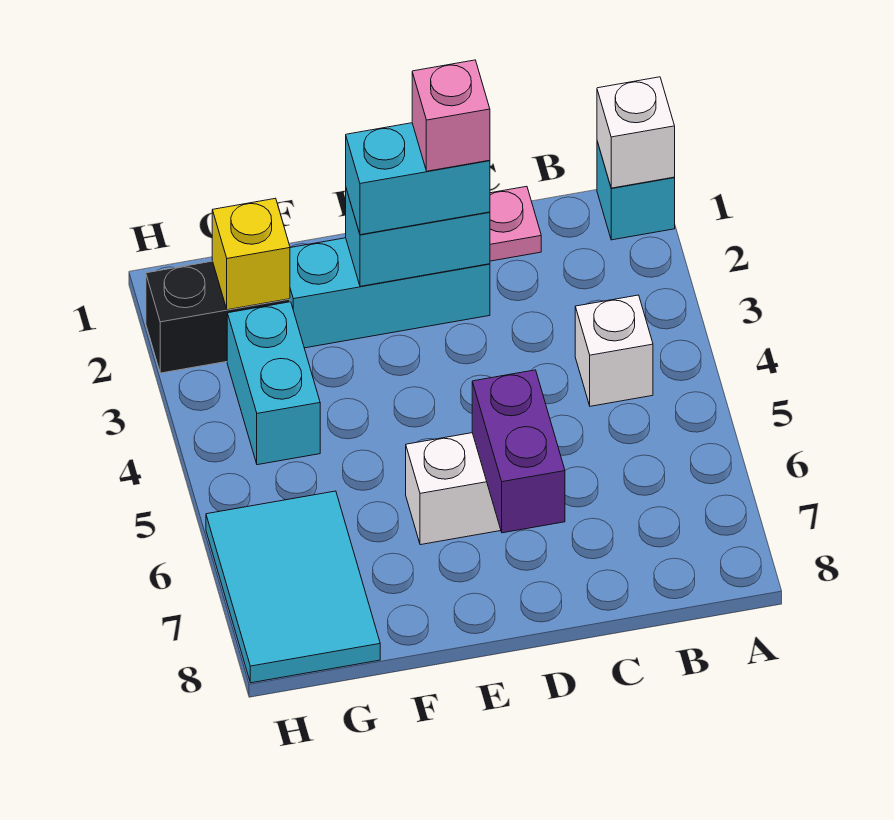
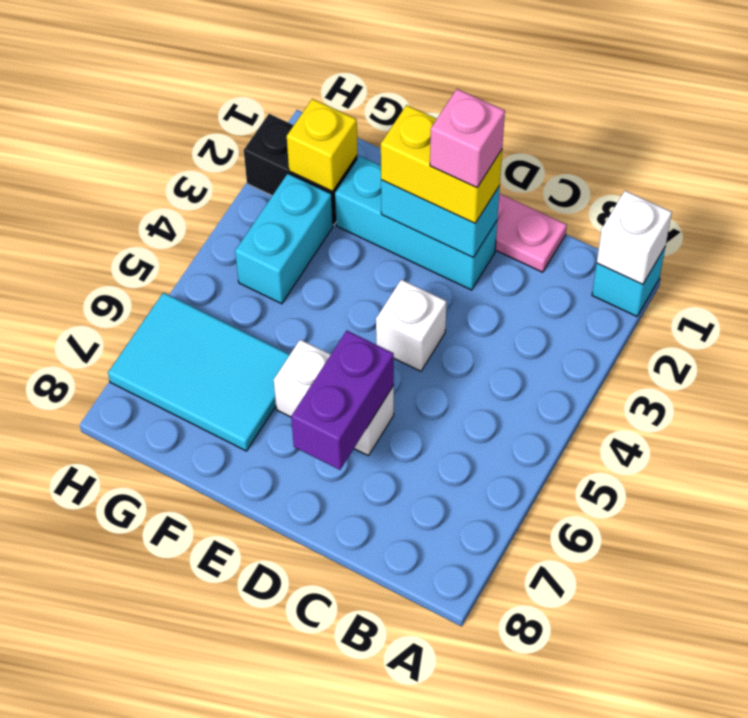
white 1x1 brick [575,295,653,406] -> white 1x1 brick moved to [376,279,447,371]
cyan 1x2 brick [346,123,490,235] -> yellow 1x2 brick [381,105,502,223]
cyan 2x3 tile [206,491,380,683] -> cyan 2x3 tile turned to [108,293,290,451]

